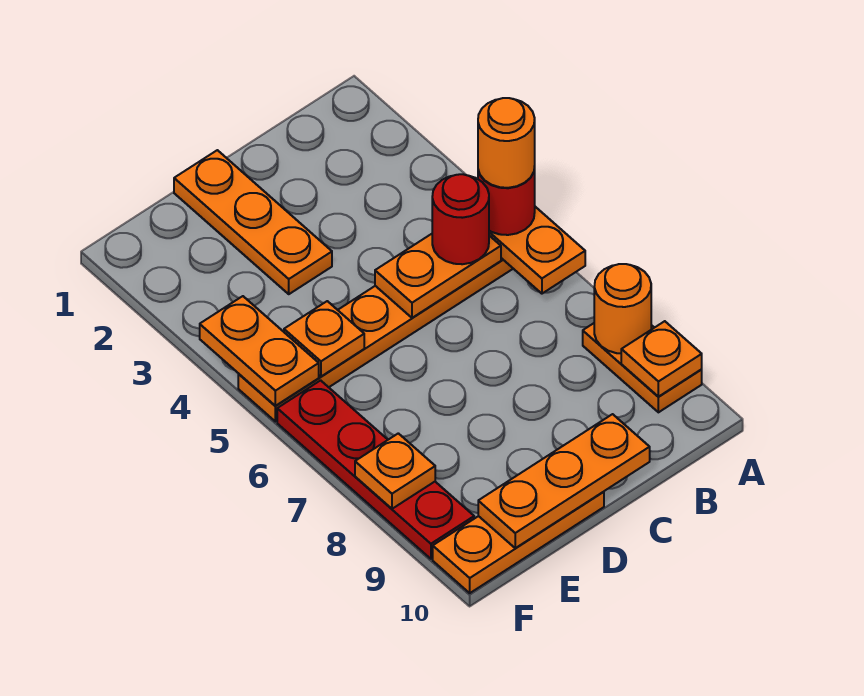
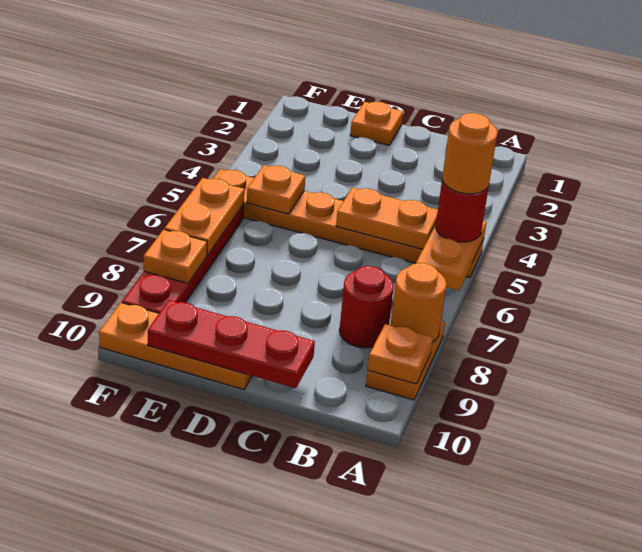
red 1x1 round brick [432,174,489,264] -> red 1x1 round brick moved to [339,266,394,348]
orange 1x3 plate [478,414,650,548] -> red 1x3 plate [148,300,315,388]
orange 1x3 plate [174,150,332,294] -> orange 1x1 plate [350,102,403,145]
orange 1x2 plate [200,296,319,406] -> orange 1x2 plate moved to [164,178,244,255]

